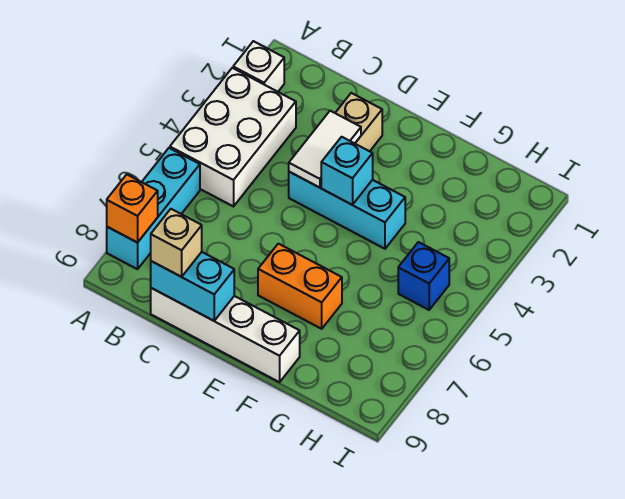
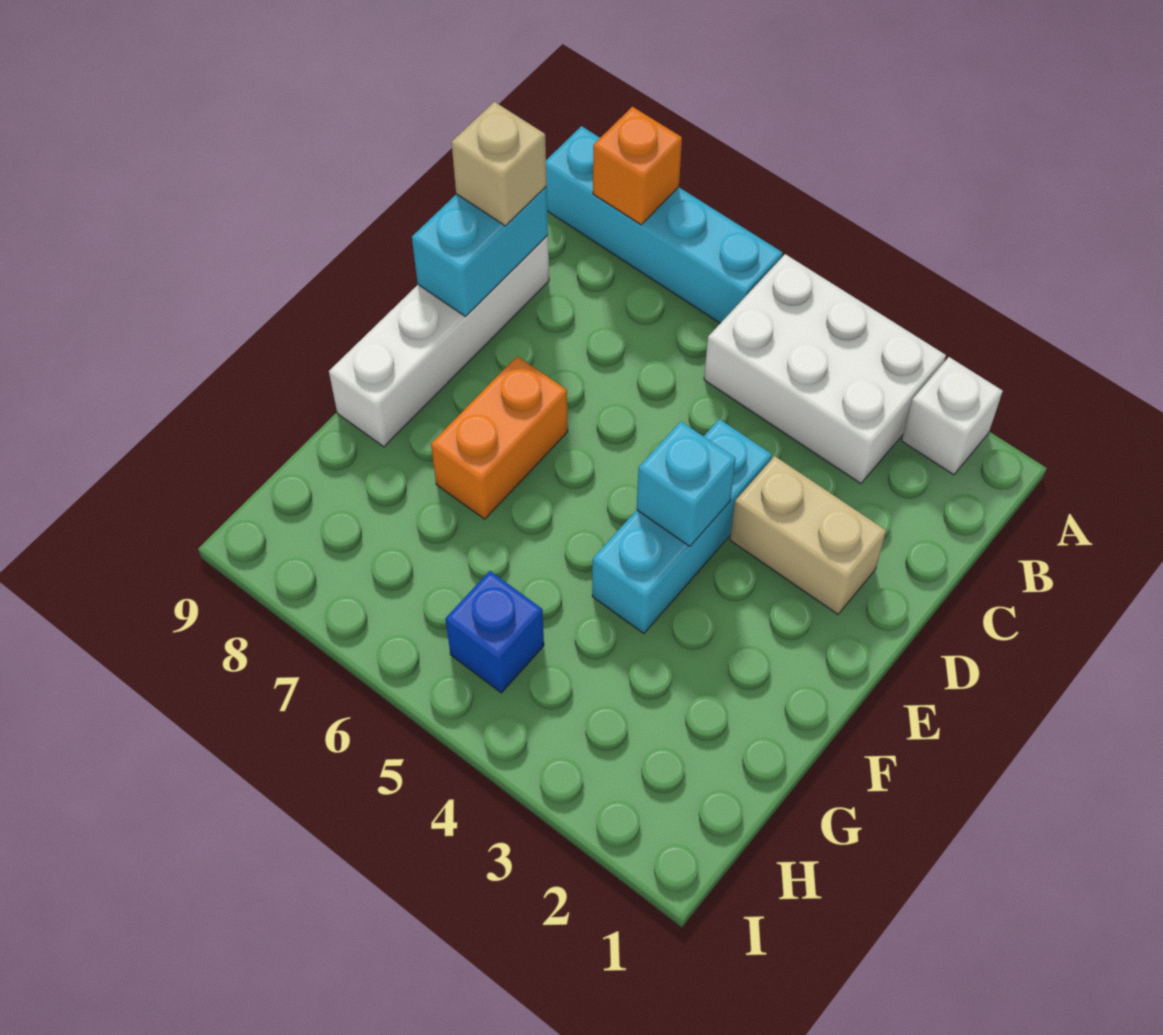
cyan 1x3 brick [107,148,200,269] -> cyan 1x4 brick [546,126,782,323]
white 1x2 tile [289,111,361,188] -> none

